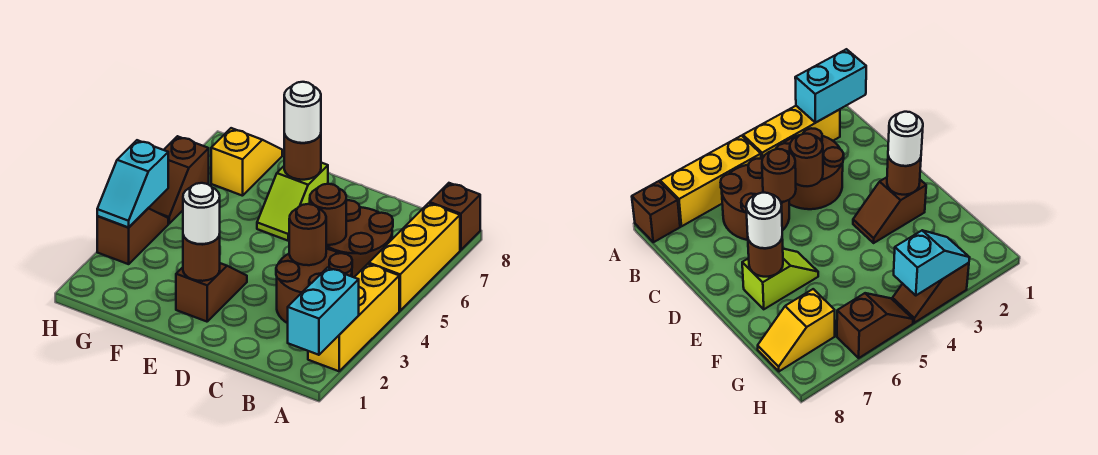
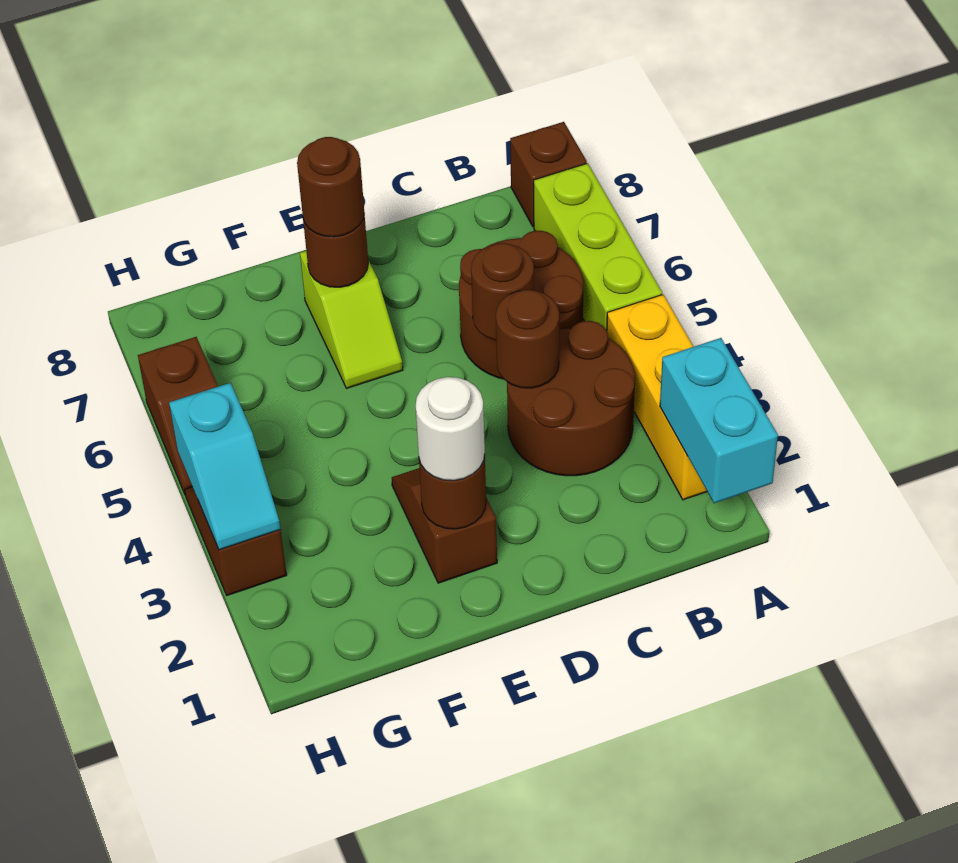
yellow 1x3 brick [369,203,460,311] -> lime 1x3 brick [534,163,662,330]
white 1x1 round brick [284,82,321,143] -> brown 1x1 round brick [297,137,364,237]
yellow 1x2 slope [211,128,282,196] -> none

